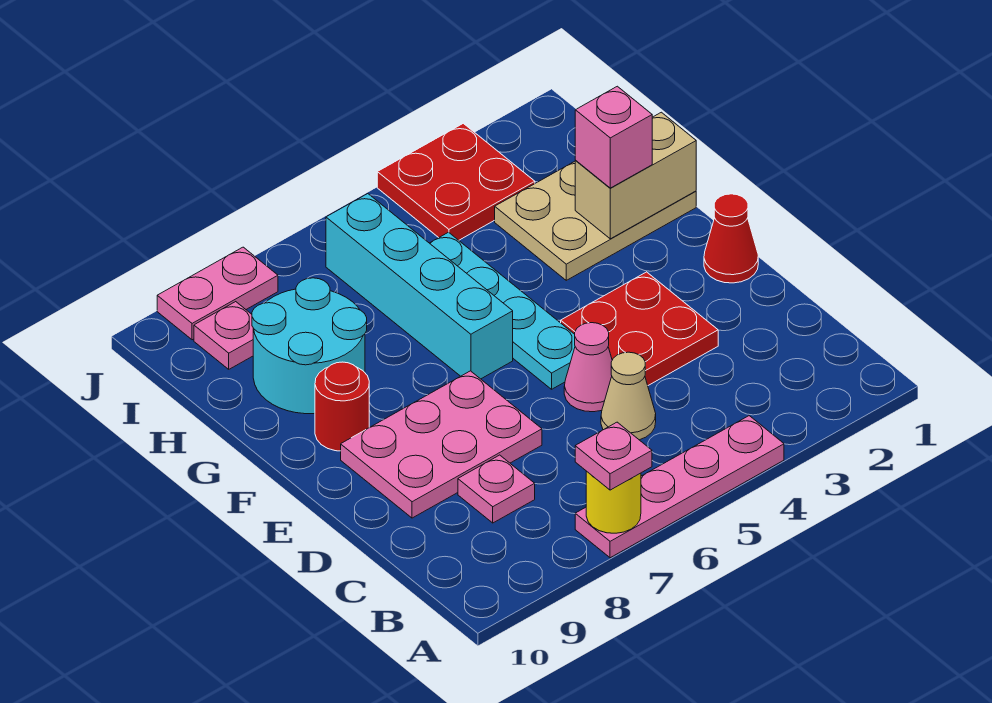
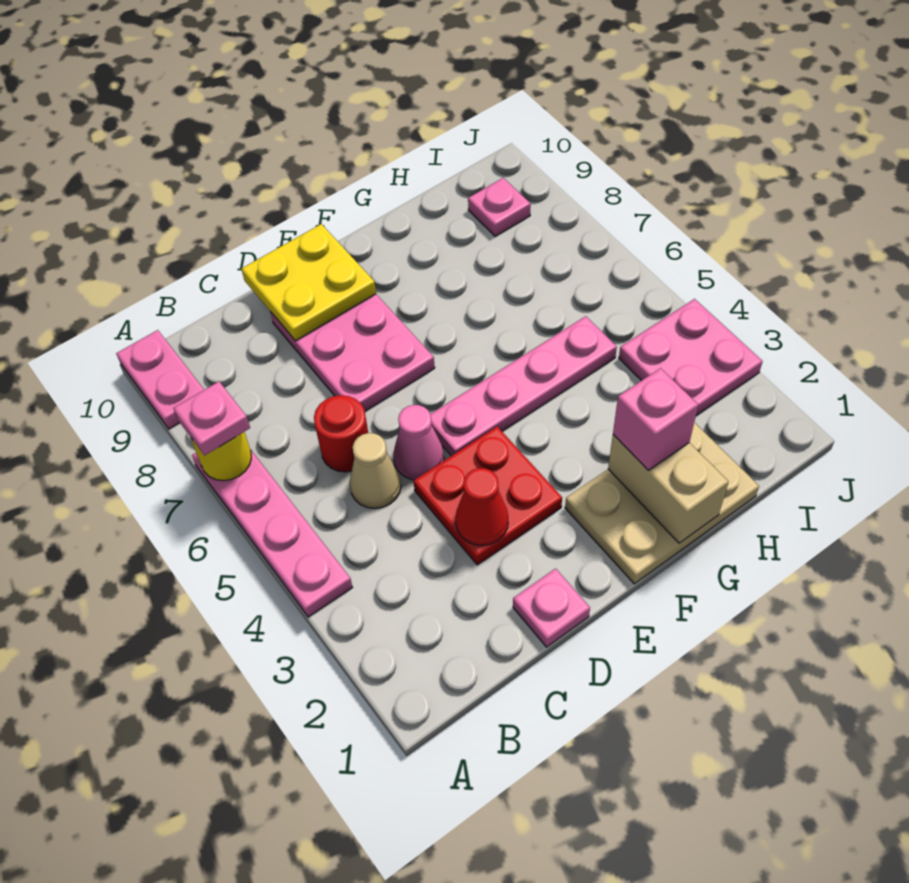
pink 1x1 plate [458,455,535,523] -> pink 1x1 plate moved to [513,569,590,647]
none -> yellow 2x2 plate [241,224,376,341]
red 1x1 cone [704,194,758,283] -> red 1x1 cone moved to [455,468,508,545]
cyan 1x4 plate [430,232,575,389] -> pink 1x4 plate [431,316,617,456]
cyan 1x4 brick [326,194,513,379] -> none
red 1x1 round brick [315,362,369,451] -> red 1x1 round brick moved to [314,395,368,472]
tan 2x3 plate [495,161,696,280] -> tan 2x3 plate turned to [565,422,759,584]
cyan 2x2 round brick [252,278,367,414] -> none
red 2x2 plate [377,123,535,240] -> pink 2x2 plate [619,299,762,416]
pink 1x2 plate [157,247,278,340] -> pink 1x2 plate moved to [116,330,204,429]

